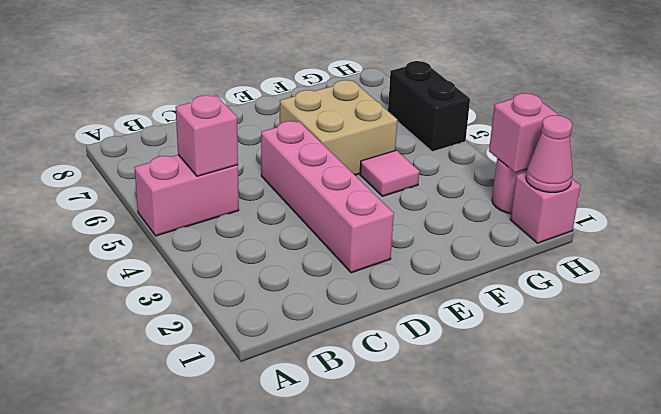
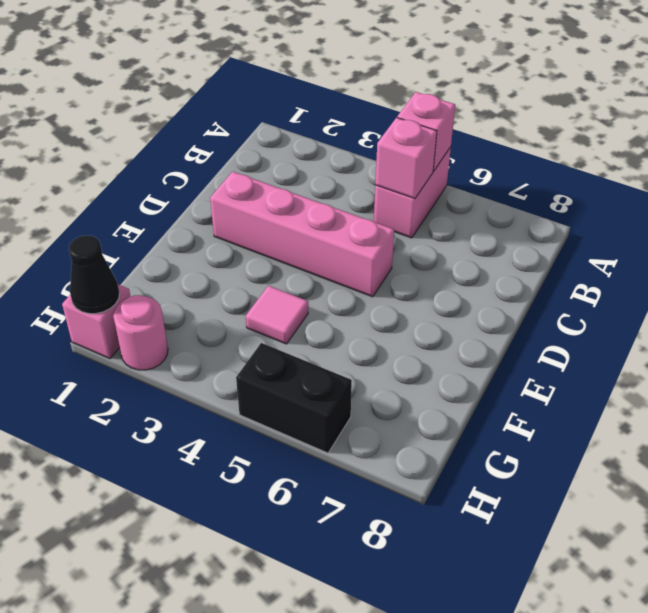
tan 2x2 brick [280,80,397,175] -> none
pink 1x1 cone [526,115,573,192] -> black 1x1 cone [69,236,120,314]
pink 1x1 brick [489,93,558,173] -> pink 1x1 brick moved to [397,92,455,171]

